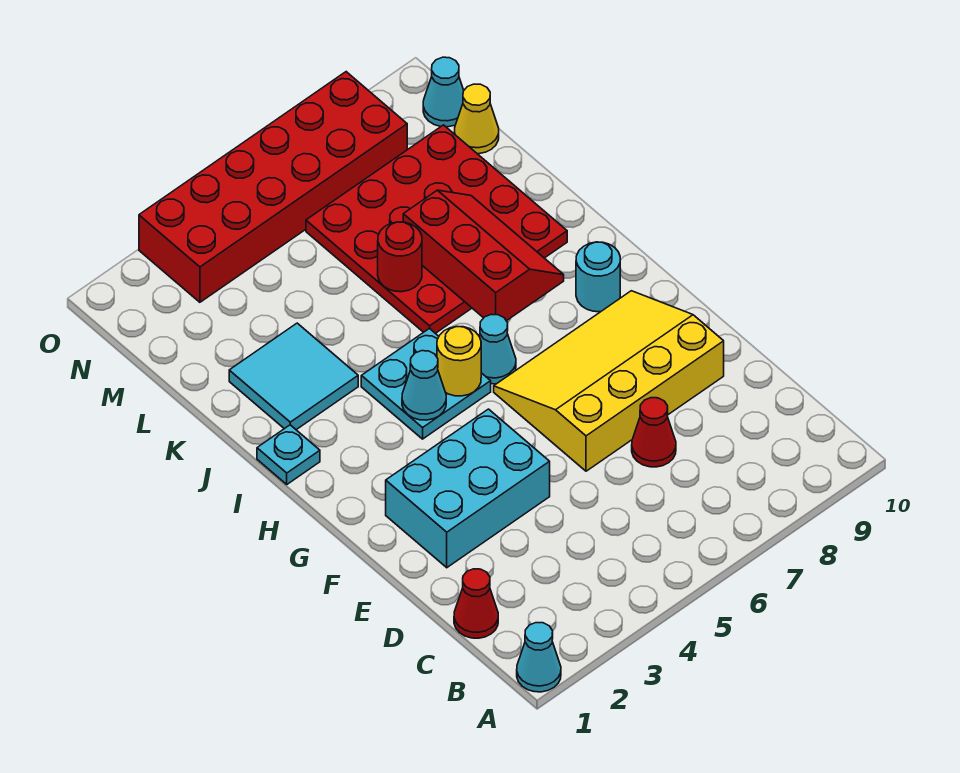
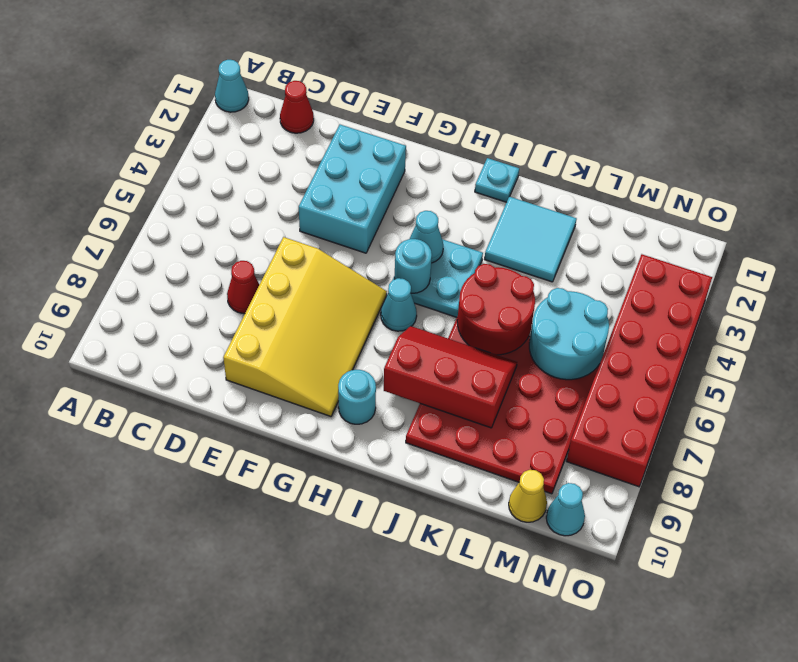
yellow 1x1 round brick [437,327,481,396] -> cyan 1x1 round brick [395,239,432,293]
red 2x3 slope [403,190,564,321] -> red 2x3 slope turned to [384,326,517,428]
red 1x1 round brick [378,222,422,292] -> red 2x2 round brick [457,264,535,355]
none -> cyan 2x2 round brick [529,288,609,380]

